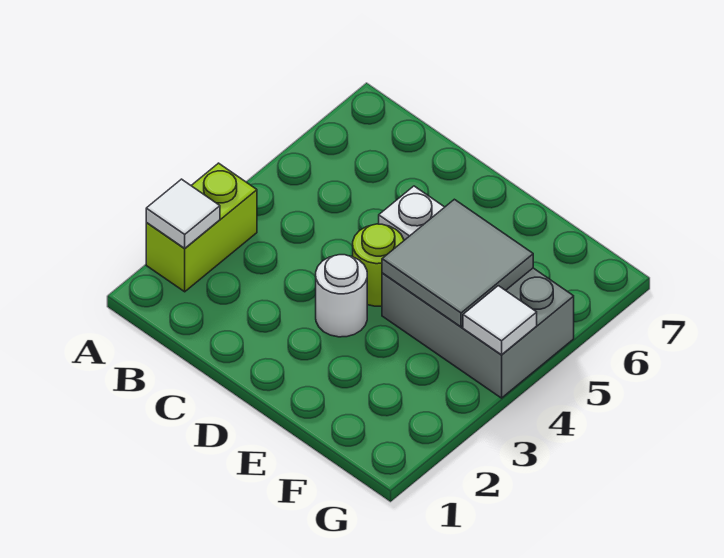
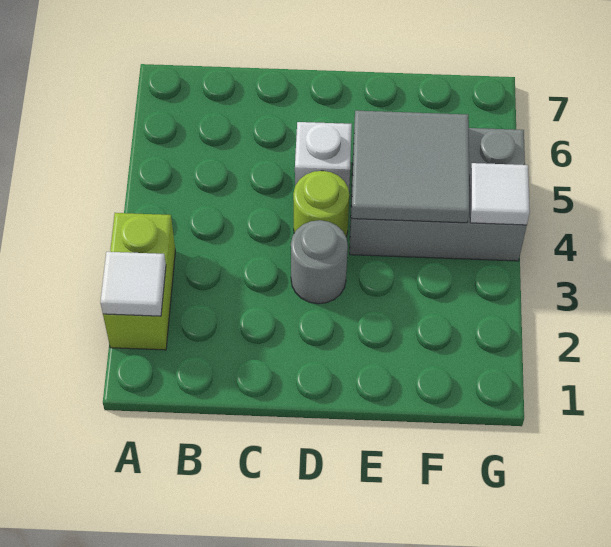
white 1x1 round brick [316,255,367,337] -> grey 1x1 round brick [291,220,348,304]

